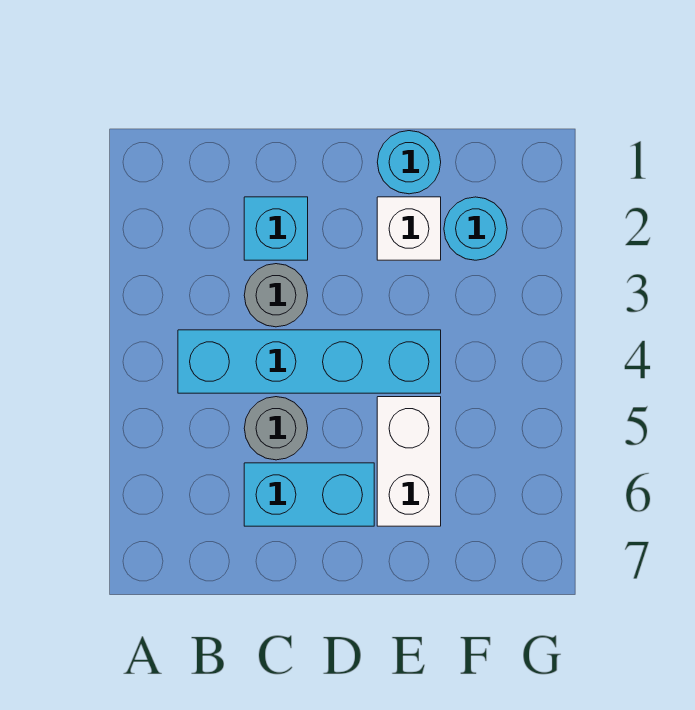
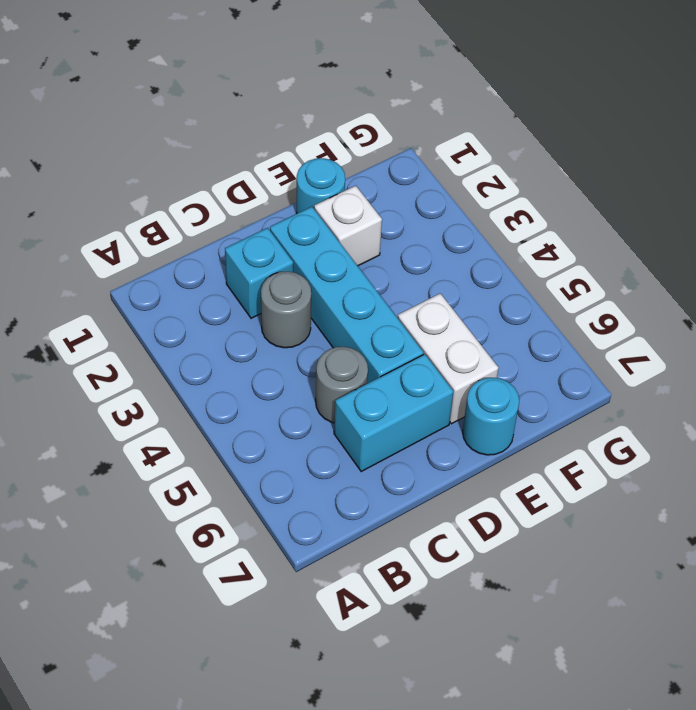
cyan 1x4 brick [178,330,441,393] -> cyan 1x4 brick turned to [270,207,424,383]
cyan 1x1 round brick [444,197,507,260] -> cyan 1x1 round brick moved to [463,378,519,455]

